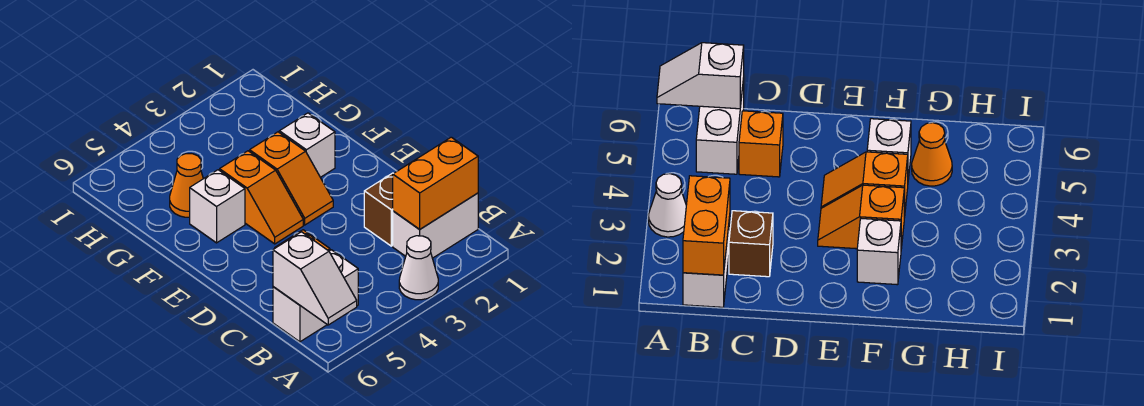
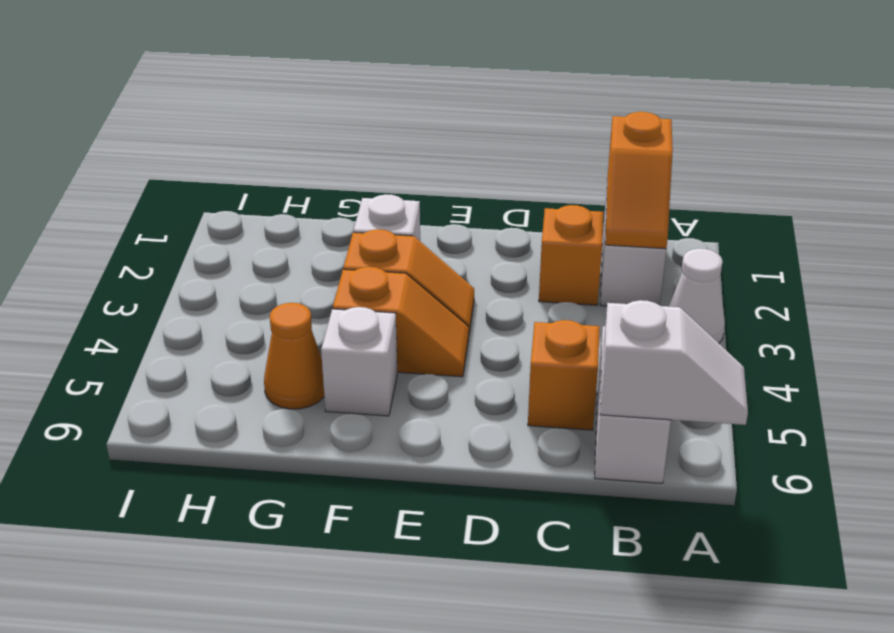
orange 1x2 brick [393,137,478,229] -> orange 1x2 slope [605,112,673,249]
brown 1x1 brick [364,173,393,246] -> orange 1x1 brick [539,205,603,305]

